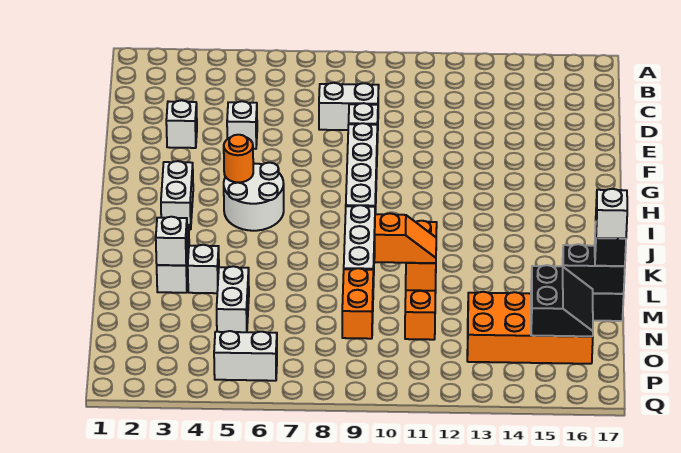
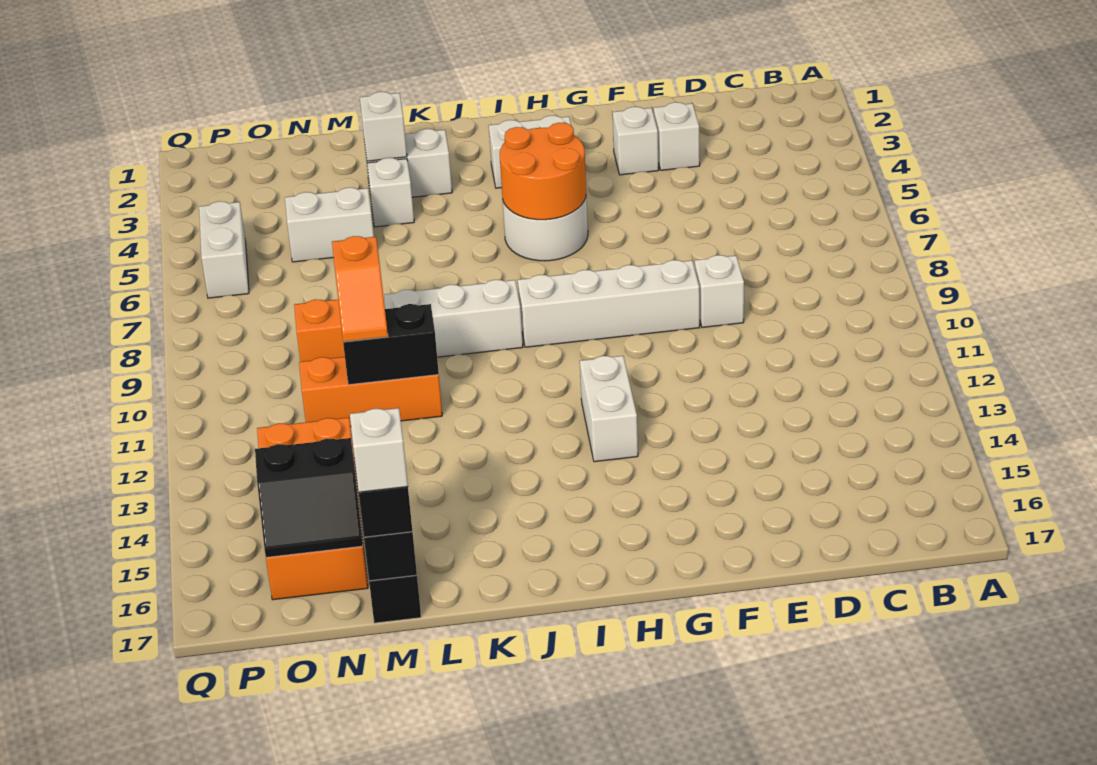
white 1x2 brick [319,83,379,130] -> white 1x2 brick moved to [580,356,638,462]
white 1x1 brick [227,101,257,149] -> white 1x1 brick moved to [613,107,659,175]
orange 1x1 round brick [224,135,253,183] -> orange 2x2 round brick [500,123,586,220]
orange 1x2 brick [406,221,437,291] -> black 1x2 brick [343,304,439,385]

